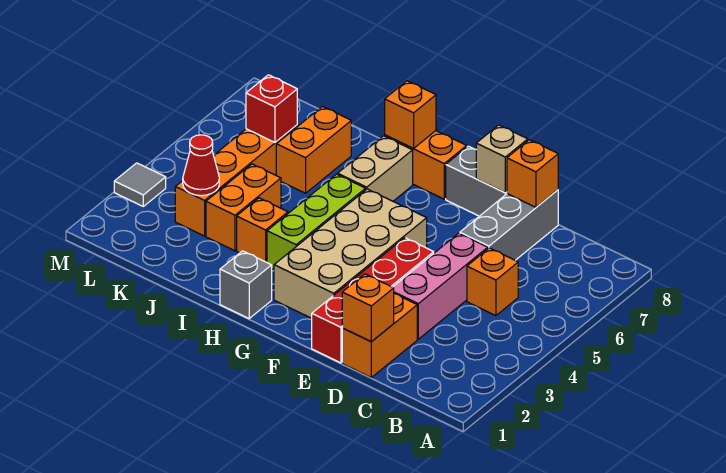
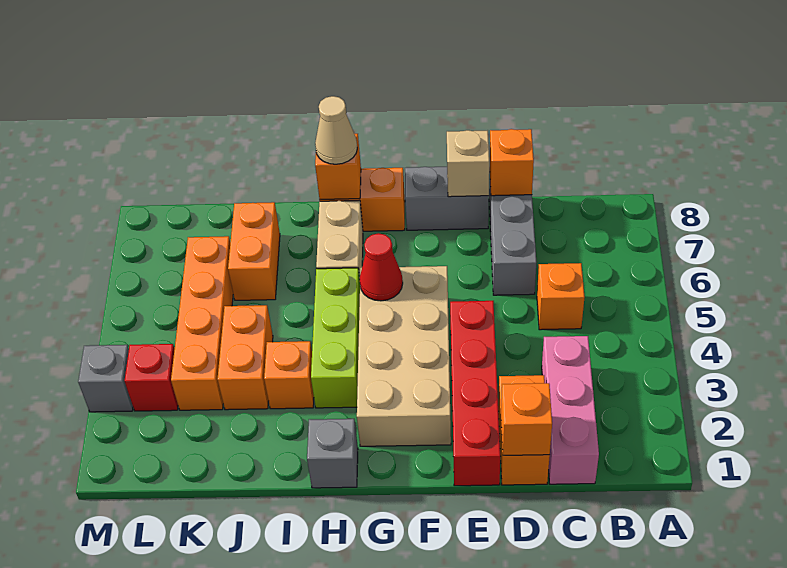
pink 1x3 brick [393,233,488,339] -> pink 1x3 brick moved to [542,336,599,484]
none -> tan 1x1 cone [315,96,357,164]
red 1x1 cone [183,135,219,196] -> red 1x1 cone moved to [360,233,403,301]
red 1x1 brick [246,75,297,142] -> red 1x1 brick moved to [125,344,178,411]
grey 1x1 tile [114,163,166,206] -> grey 1x1 brick [78,345,133,412]

